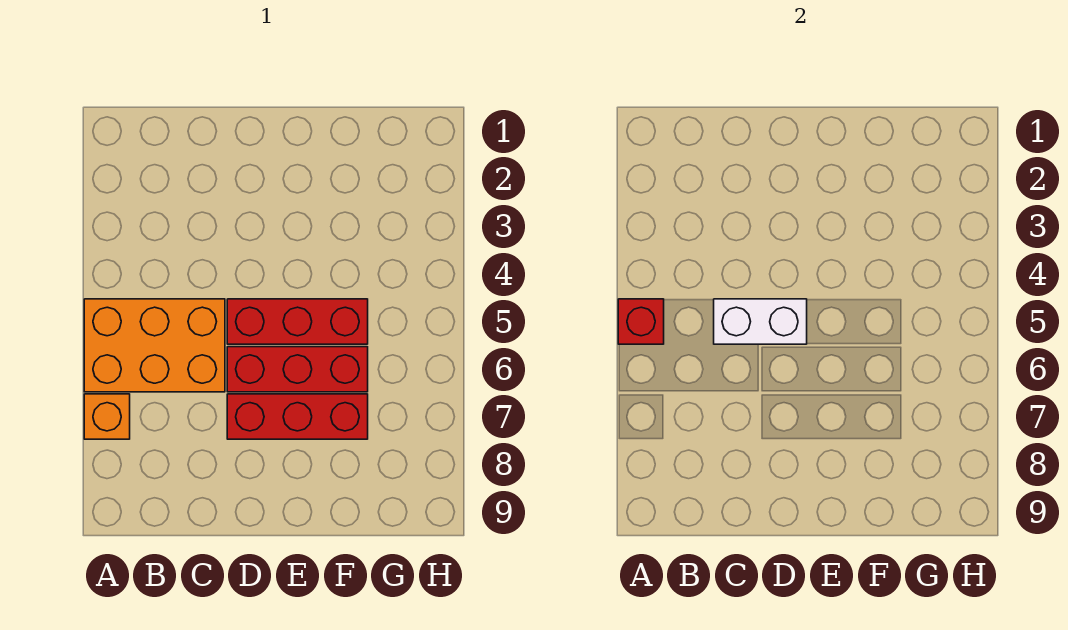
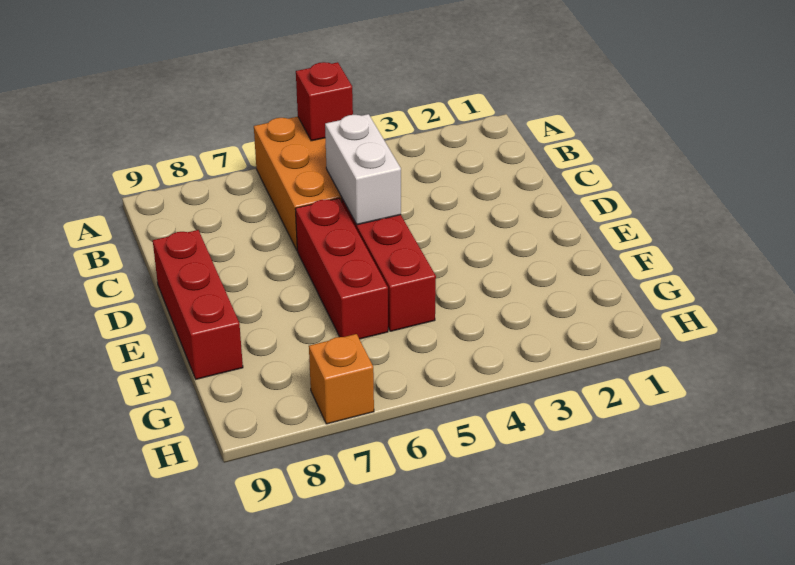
orange 1x1 brick [84,394,130,439] -> orange 1x1 brick moved to [309,334,374,424]
red 1x3 brick [227,394,368,439] -> red 1x3 brick moved to [153,230,243,379]

